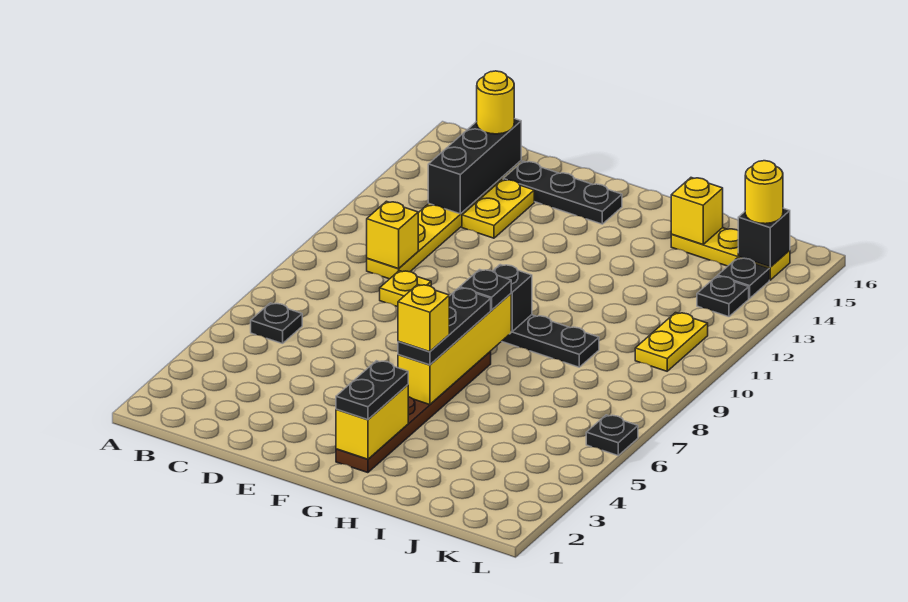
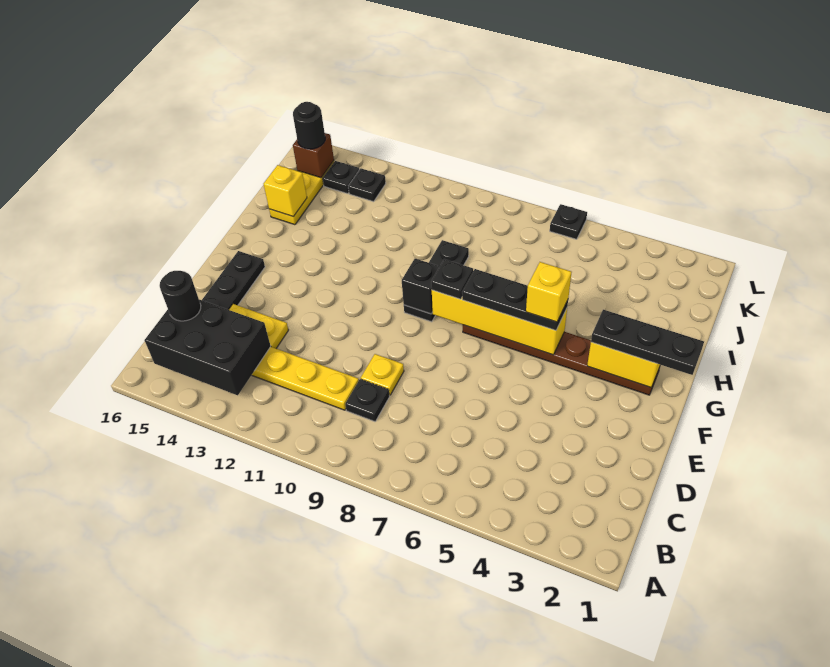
black 1x1 plate [251,303,302,344] -> black 1x1 plate moved to [345,379,390,421]
yellow 1x1 brick [367,201,418,269] -> none
black 1x3 brick [428,119,521,214] -> black 2x3 brick [145,300,271,395]
yellow 1x1 round brick [477,71,514,134] -> black 1x1 round brick [160,271,201,321]
black 1x2 plate [336,361,408,420] -> black 1x3 plate [591,310,704,375]
yellow 1x2 plate [635,313,708,371] -> none
black 1x1 brick [738,208,790,267] -> brown 1x1 brick [293,133,334,178]
yellow 1x1 round brick [745,161,783,224] -> black 1x1 round brick [293,102,325,149]

